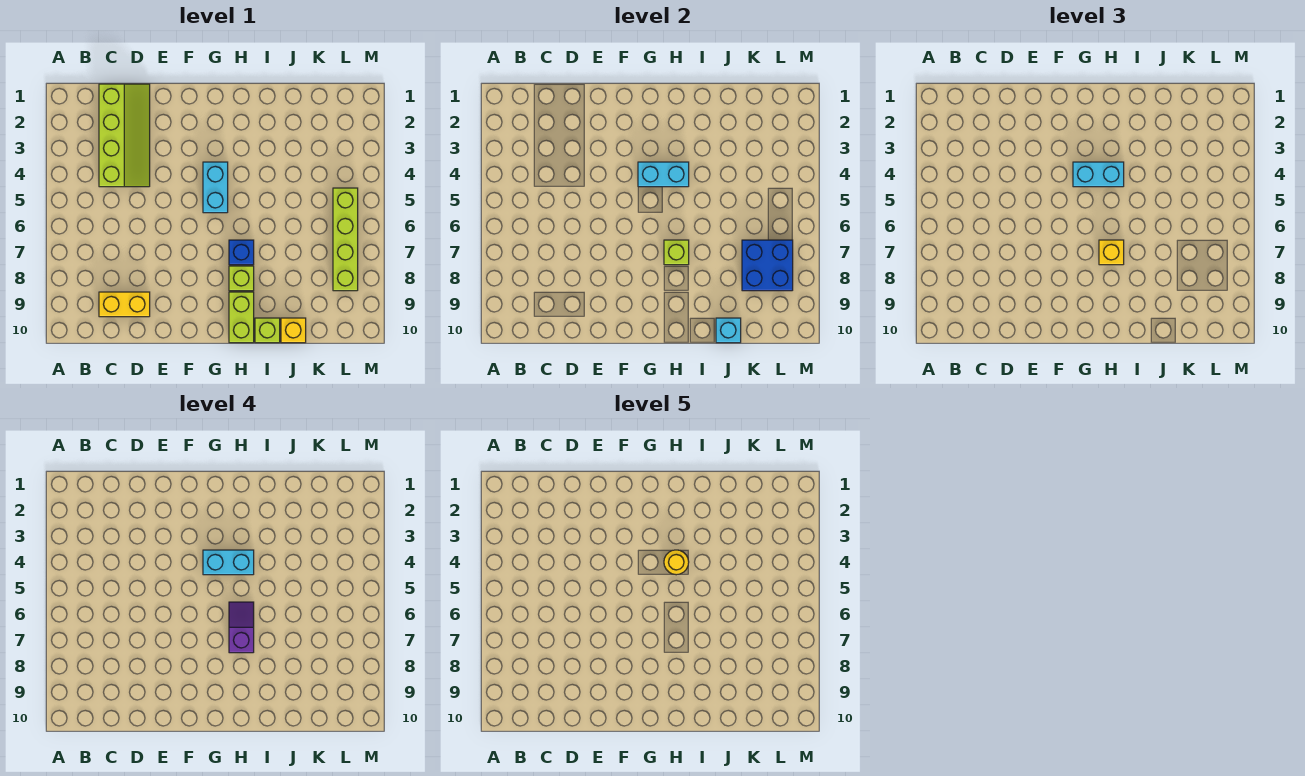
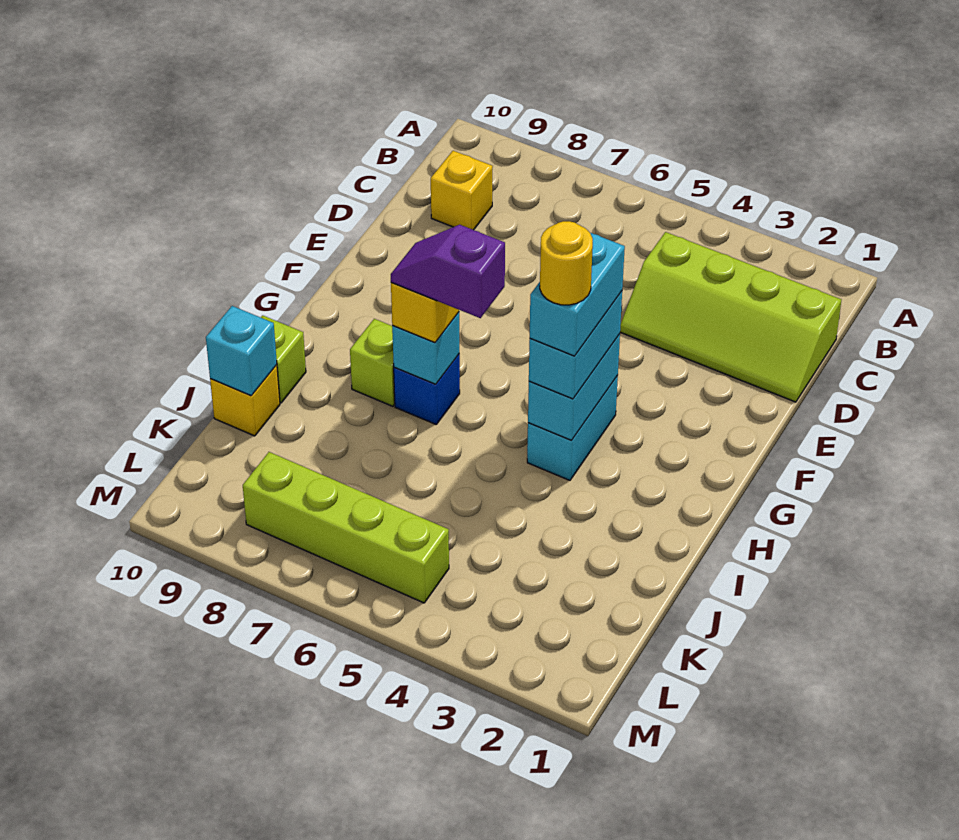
yellow 1x2 brick [99,292,150,317] -> yellow 1x1 brick [431,151,493,230]
cyan 1x2 brick [203,162,228,213] -> cyan 1x2 brick turned to [527,375,618,480]
purple 1x2 slope [229,602,254,653] -> purple 1x2 slope turned to [391,225,505,318]
lime 1x1 brick [664,240,689,265] -> cyan 1x1 brick [392,312,459,384]
lime 1x2 brick [229,292,254,343] -> none
blue 2x2 brick [742,240,793,291] -> none

